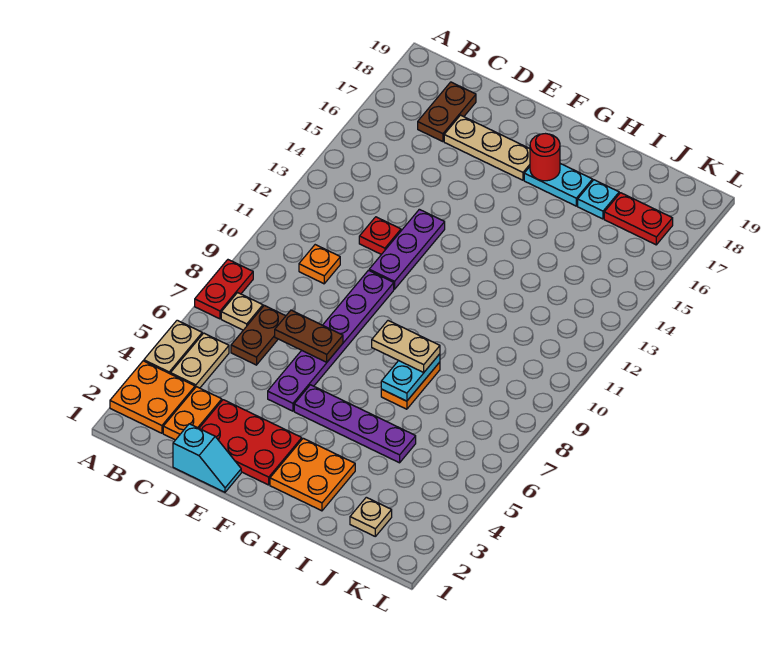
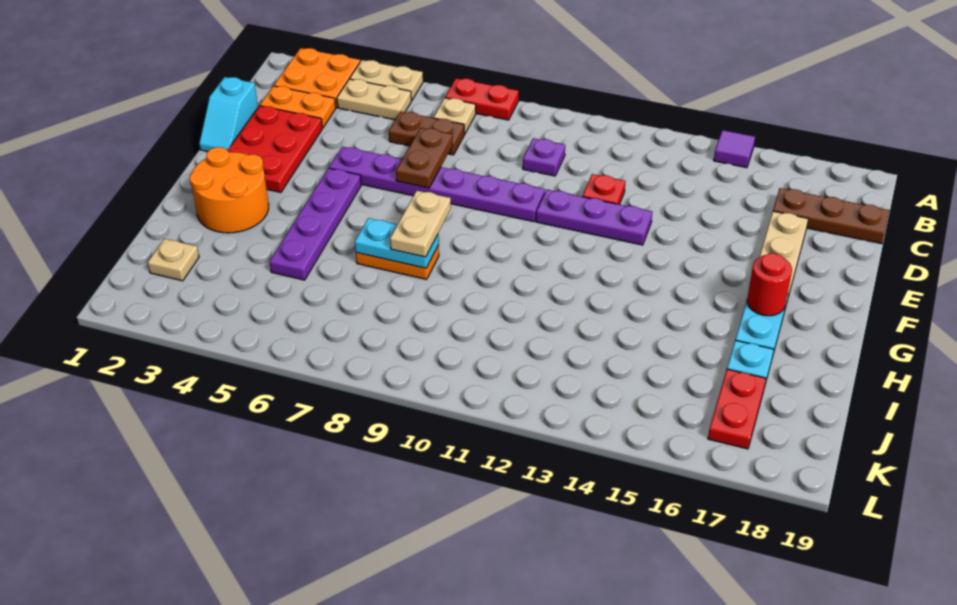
none -> purple 1x1 tile [714,130,755,168]
orange 1x1 plate [299,245,340,284] -> purple 1x1 plate [523,138,565,176]
brown 1x2 plate [418,82,476,142] -> brown 1x3 plate [773,188,889,244]
orange 2x2 plate [270,438,355,511] -> orange 2x2 round brick [190,147,269,233]

